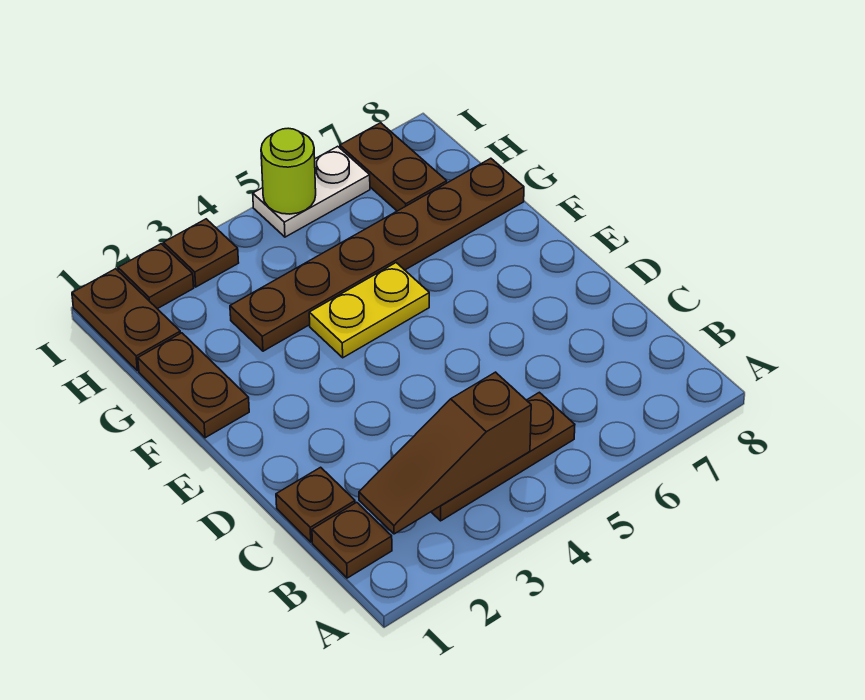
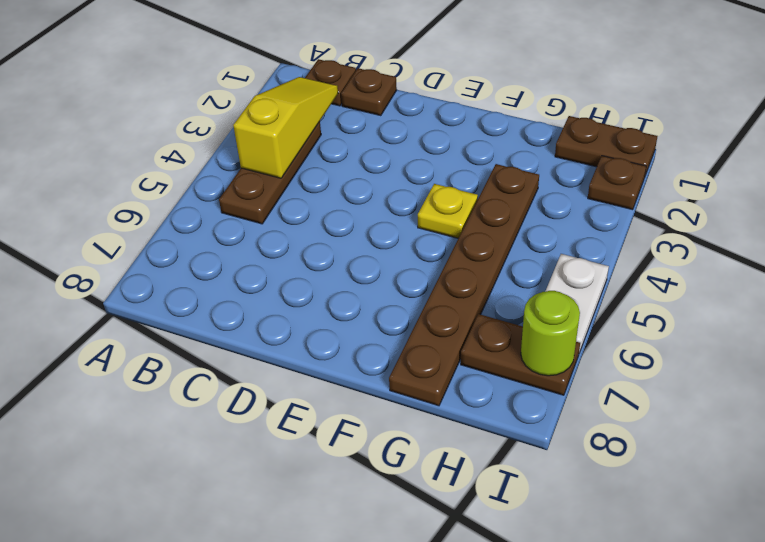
brown 1x3 slope [359,372,531,534] -> yellow 1x3 slope [233,77,338,178]
brown 1x2 plate [138,333,249,438] -> none
yellow 1x2 plate [309,263,429,358] -> yellow 1x1 plate [418,184,478,238]
brown 1x1 plate [164,219,239,287] -> none
lime 1x1 round brick [261,128,316,214] -> lime 1x1 round brick moved to [521,291,580,376]

